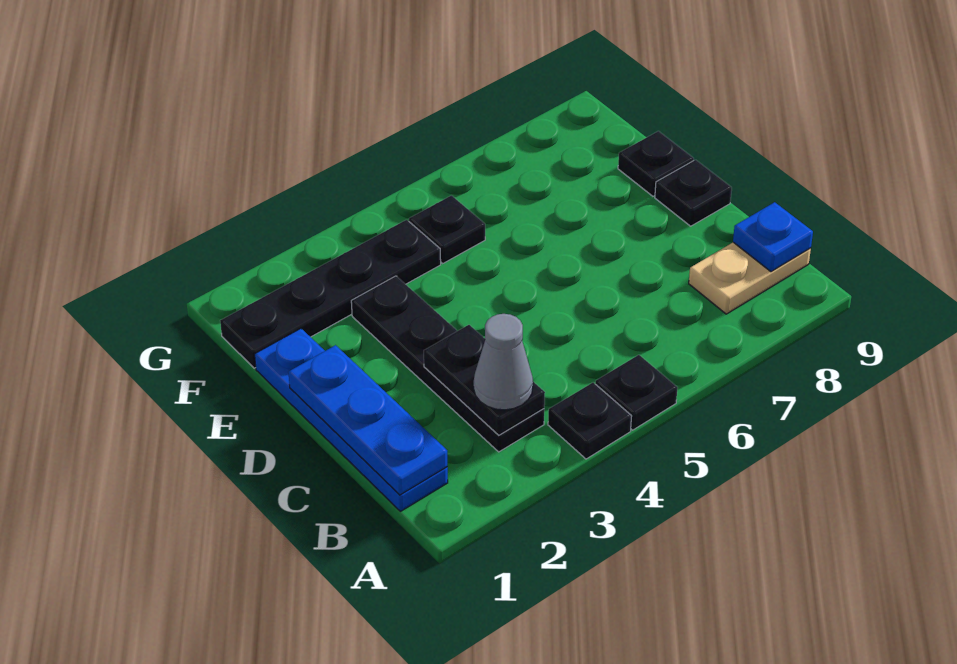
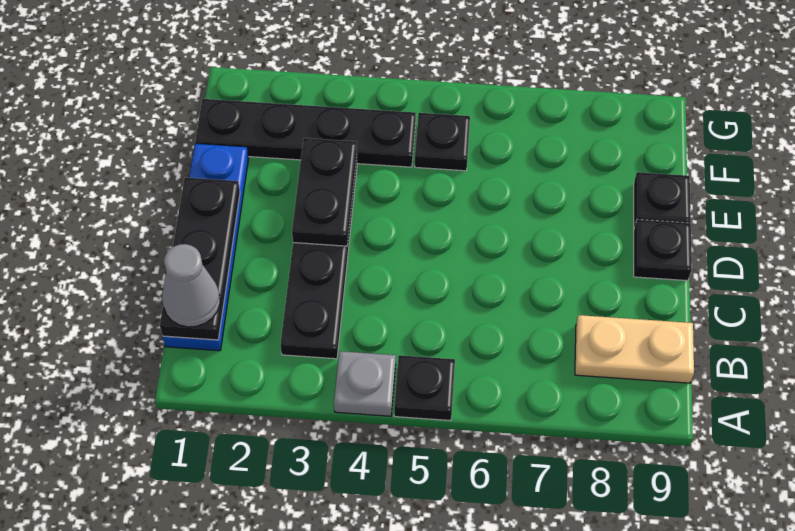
black 1x1 plate [548,382,632,459] -> grey 1x1 plate [334,351,396,416]
blue 1x3 plate [288,345,447,495] -> black 1x3 plate [160,177,240,340]
black 1x2 plate [424,325,545,435] -> black 1x2 plate moved to [292,138,357,246]
grey 1x1 cone [474,314,533,410] -> grey 1x1 cone moved to [162,244,220,327]
blue 1x1 plate [733,202,813,272] -> none

